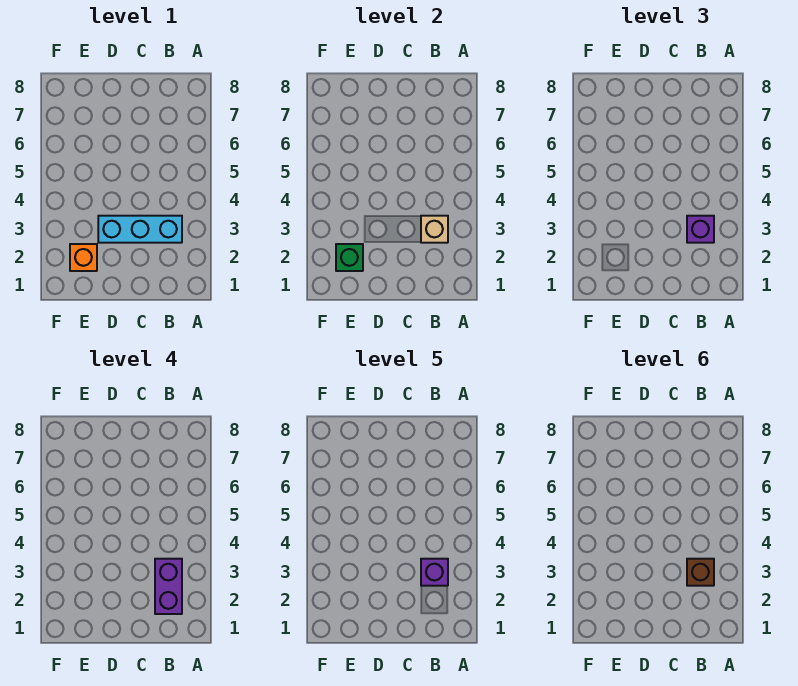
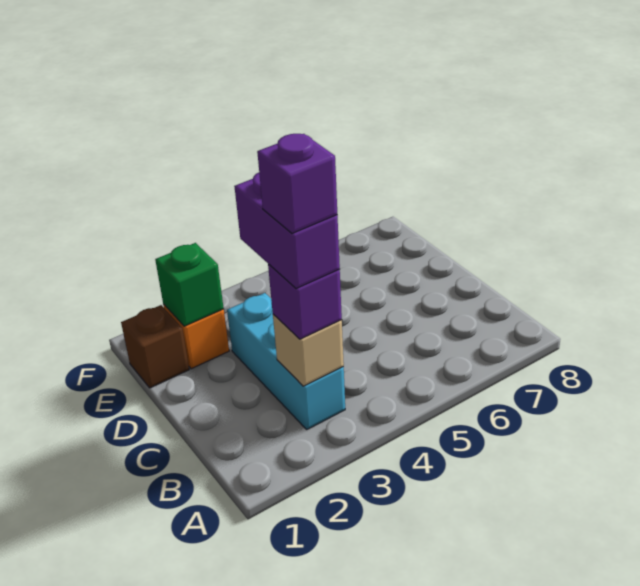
purple 1x2 brick [155,559,182,614] -> purple 1x2 brick turned to [234,173,340,289]
brown 1x1 brick [687,559,714,586] -> brown 1x1 brick moved to [121,305,189,388]

